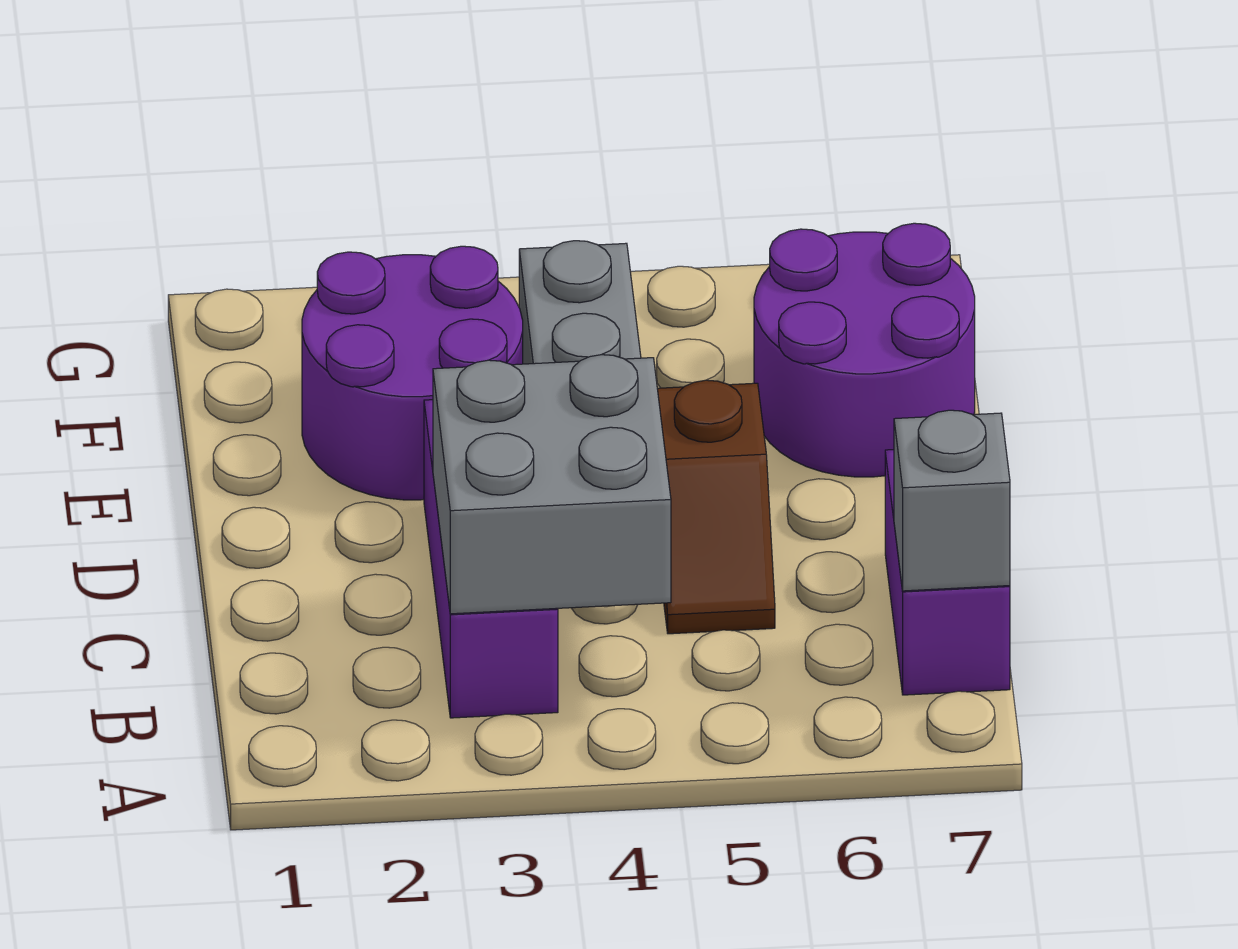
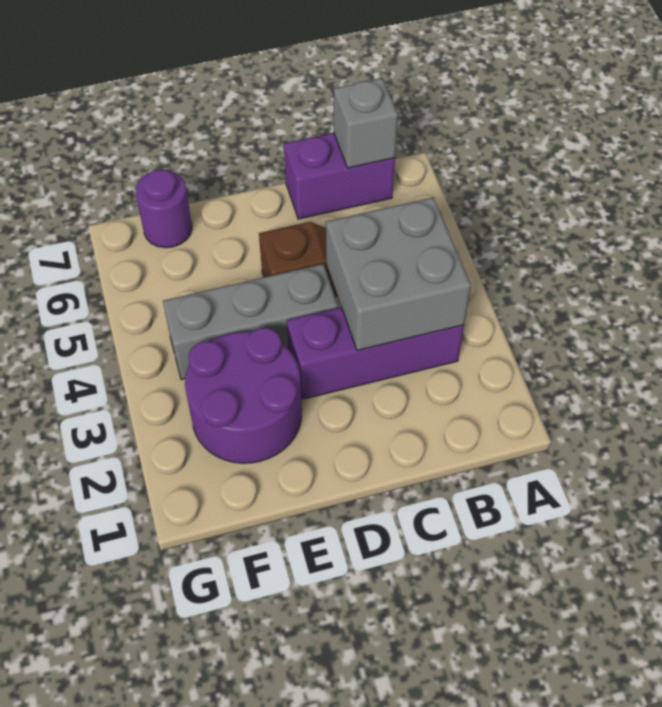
purple 2x2 round brick [754,223,975,477] -> purple 1x1 round brick [136,170,192,248]

